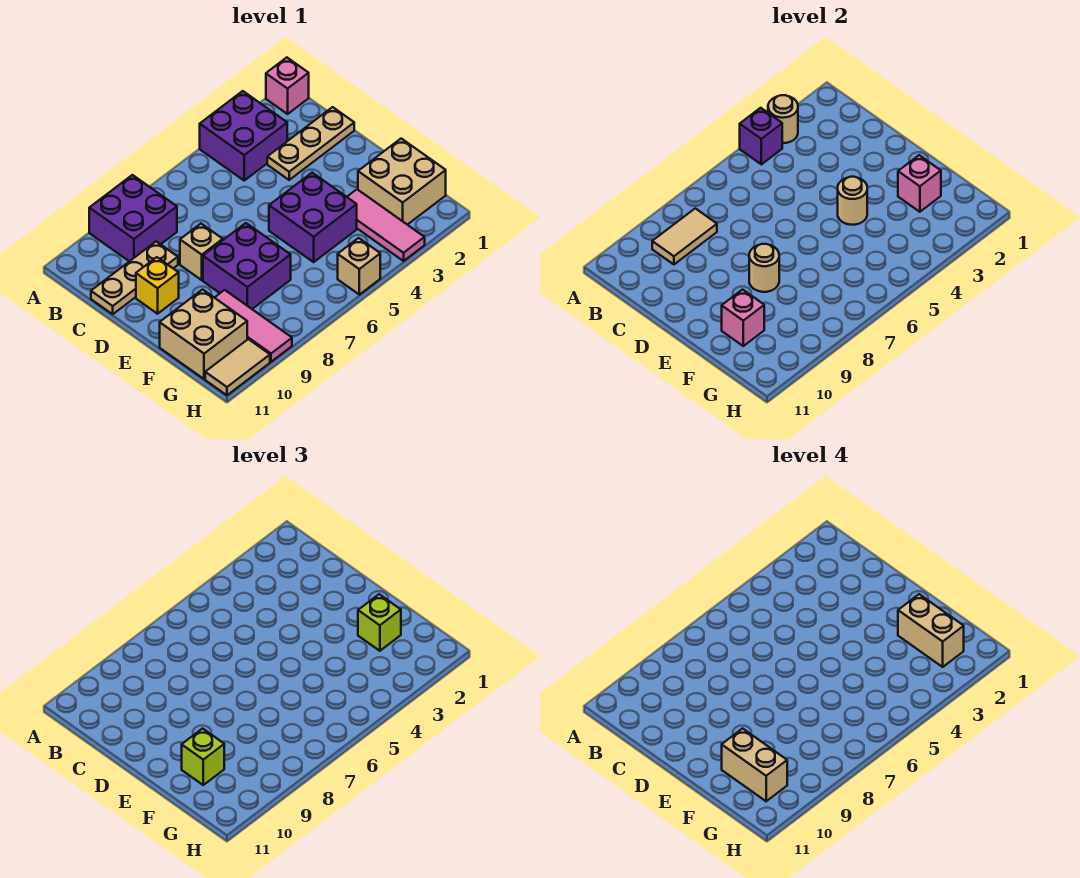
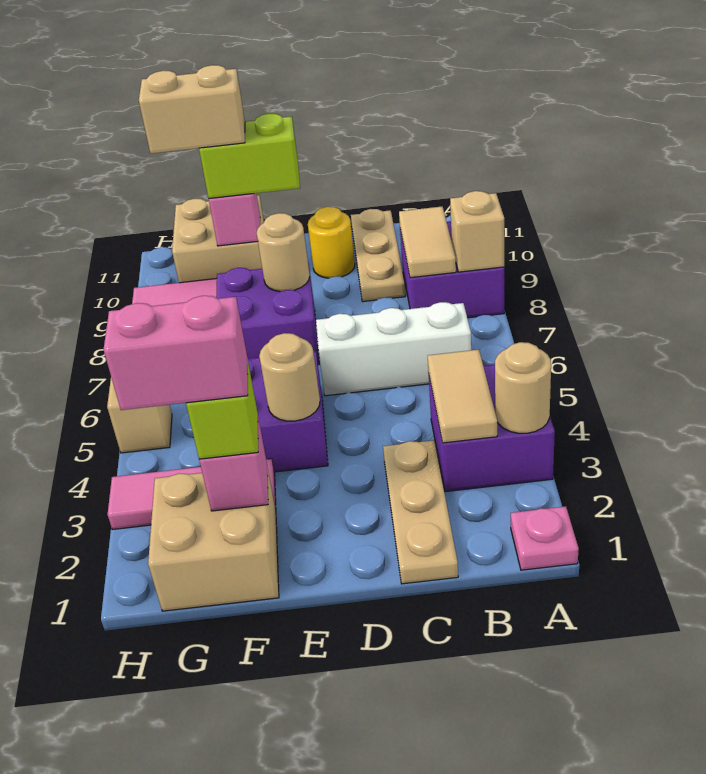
pink 1x1 brick [266,58,309,114] -> pink 1x1 plate [511,506,579,570]
purple 1x1 brick [740,108,782,164] -> none
none -> white 1x3 brick [316,302,471,396]
tan 1x1 brick [180,224,223,280] -> tan 1x1 brick moved to [450,191,504,272]
yellow 1x1 brick [136,257,179,314] -> yellow 1x1 round brick [308,207,355,278]
tan 1x2 brick [898,594,964,667] -> pink 1x2 brick [104,296,248,410]
lime 1x1 brick [182,729,224,785] -> lime 1x2 brick [199,114,300,198]
tan 1x2 tile [205,339,270,395] -> tan 1x2 tile moved to [428,350,497,443]

